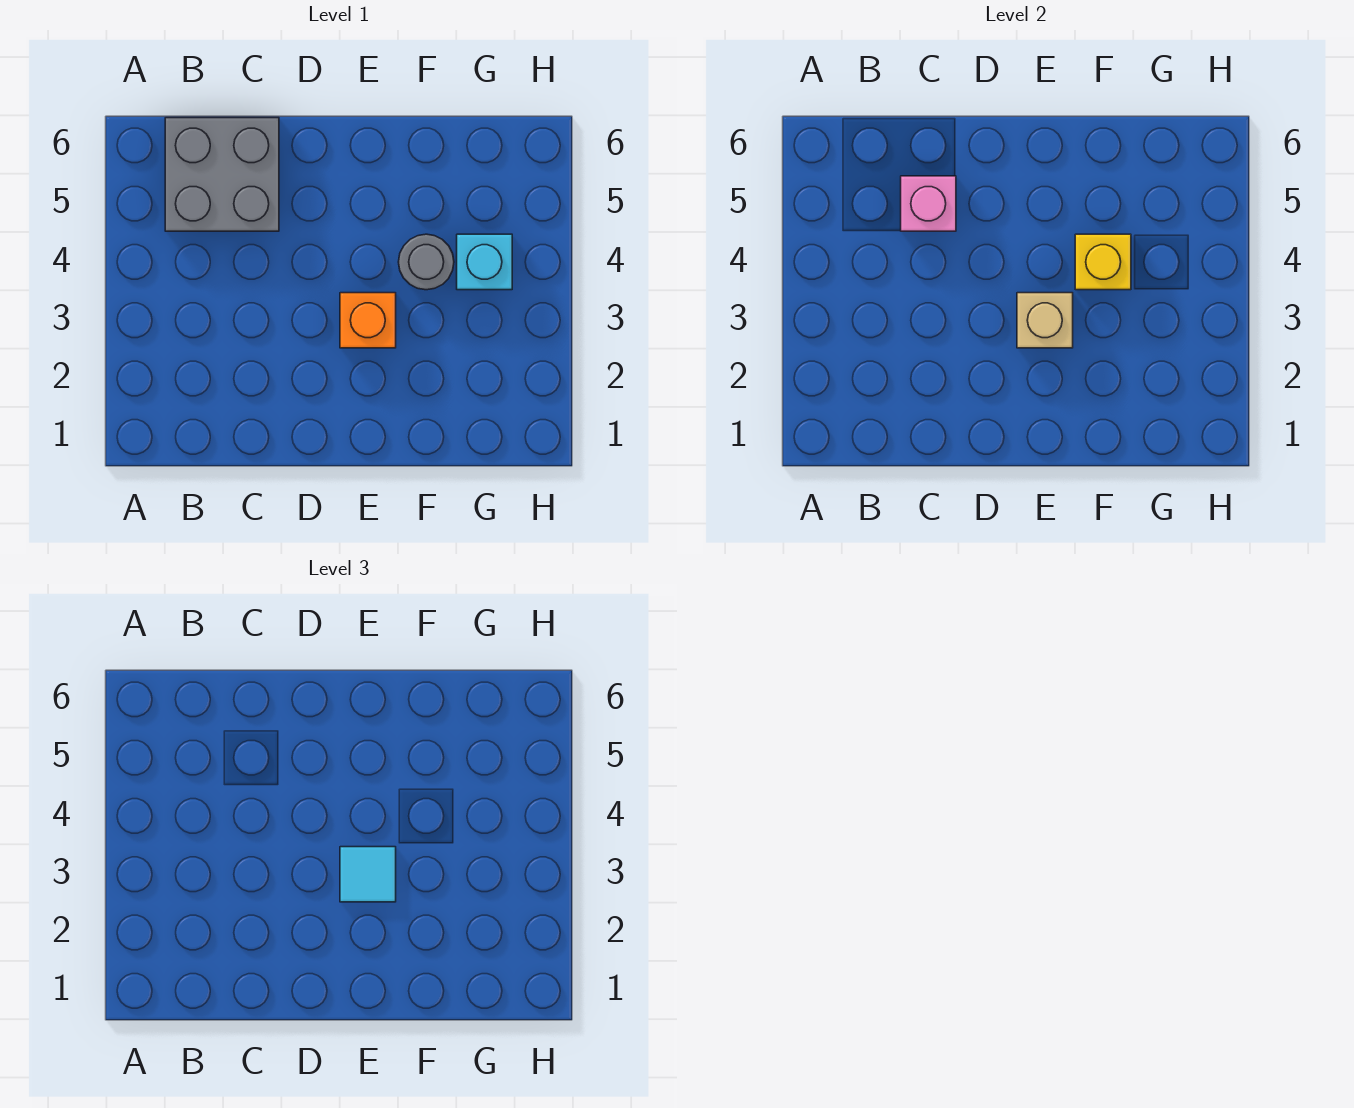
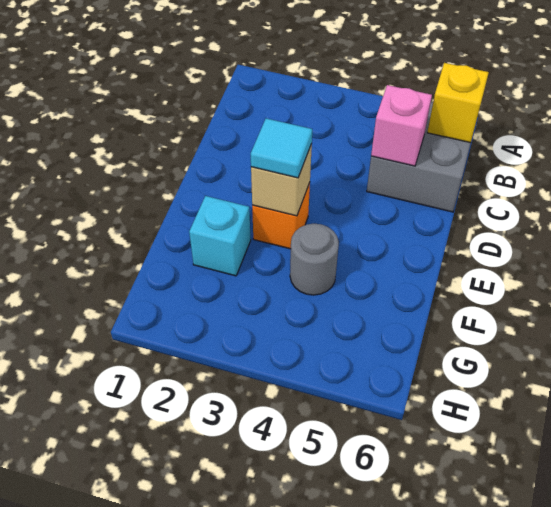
yellow 1x1 brick [1075,234,1131,290] -> yellow 1x1 brick moved to [427,63,489,143]
cyan 1x1 brick [457,234,512,290] -> cyan 1x1 brick moved to [189,196,251,276]

